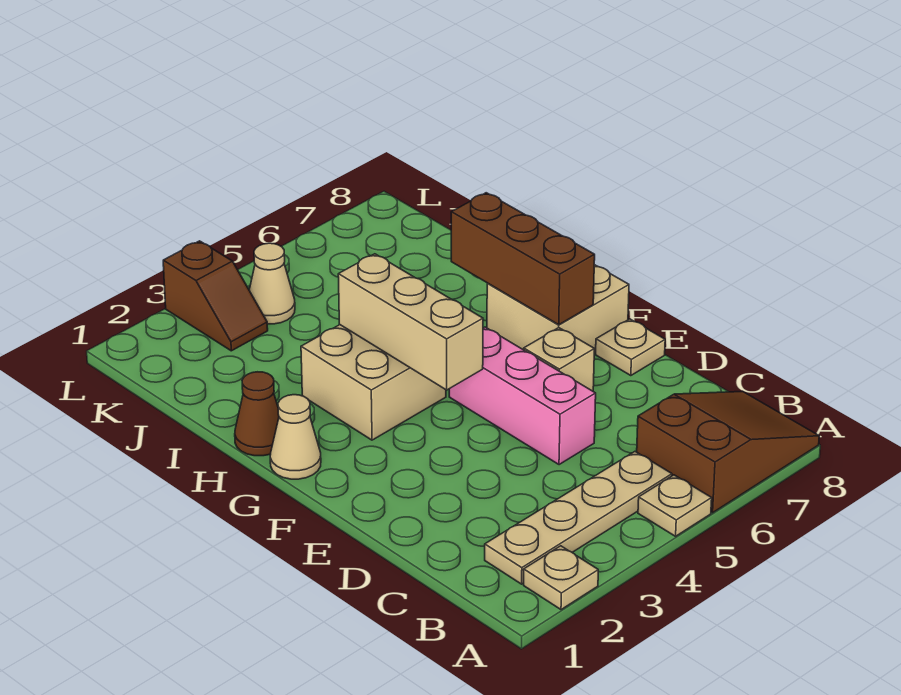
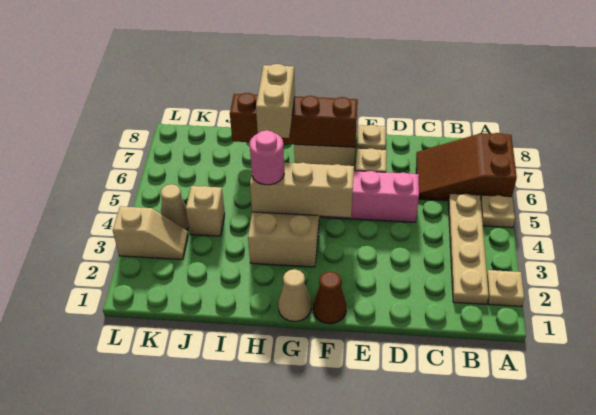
brown 2x3 slope [637,391,819,513] -> brown 2x3 slope turned to [416,133,517,201]
brown 1x3 brick [451,193,595,325] -> brown 1x4 brick [230,93,358,147]
brown 1x1 cone [235,372,279,456] -> brown 1x1 cone moved to [313,271,346,324]
none -> pink 1x1 round brick [250,130,284,185]
none -> tan 1x2 brick [256,64,295,138]
none -> tan 1x1 brick [186,186,225,236]
brown 1x2 slope [163,241,268,351] -> tan 1x2 slope [113,206,188,260]

